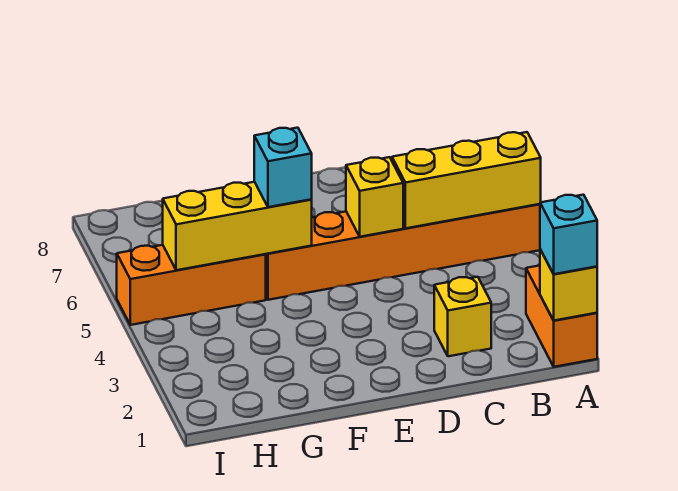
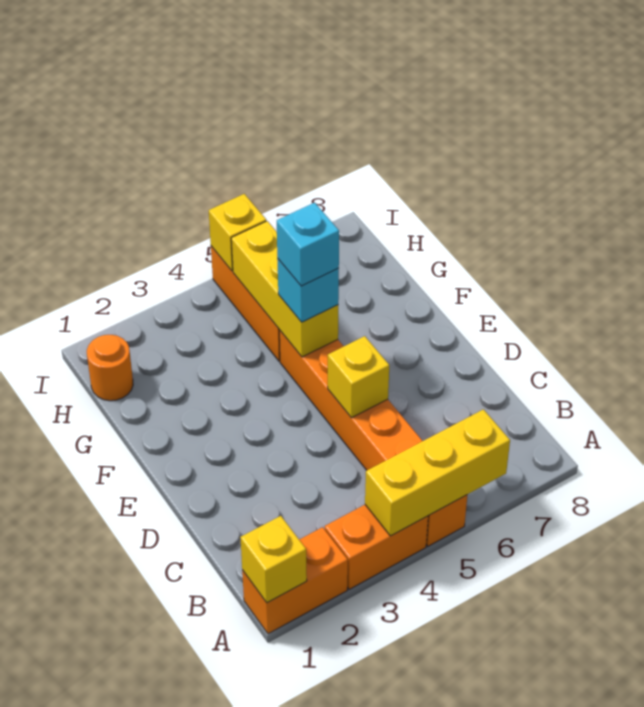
cyan 1x1 brick [540,195,597,274] -> cyan 1x1 brick moved to [277,203,339,286]
none -> orange 1x2 brick [325,505,428,589]
yellow 1x3 brick [392,132,541,228] -> yellow 1x3 brick turned to [365,409,510,536]
yellow 1x1 brick [434,277,491,356] -> yellow 1x1 brick moved to [209,194,266,271]
none -> orange 1x1 round brick [87,335,133,401]

